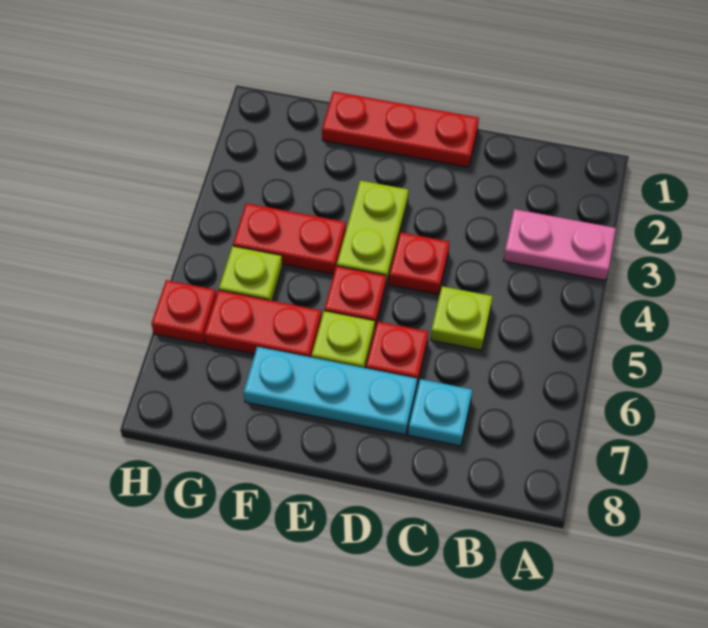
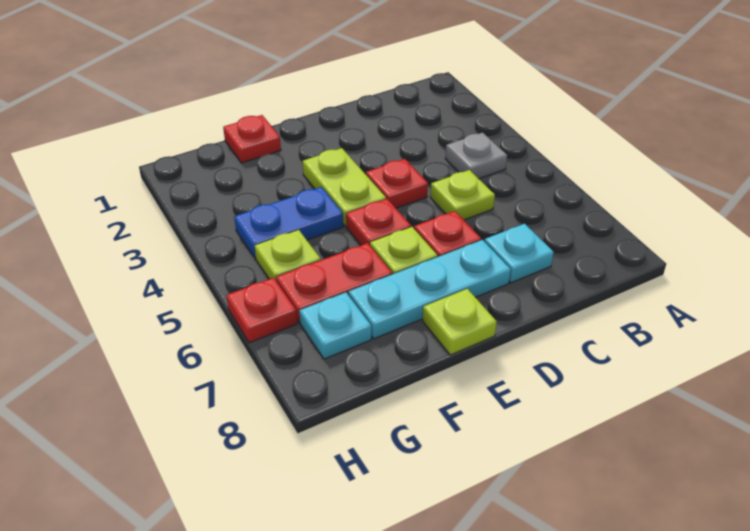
pink 1x2 plate [504,209,616,281] -> none
none -> grey 1x1 plate [445,133,507,179]
red 1x3 plate [322,91,479,167] -> red 1x1 plate [223,115,281,163]
none -> lime 1x1 plate [423,289,497,355]
red 1x2 plate [233,203,346,274] -> blue 1x2 plate [234,187,343,259]
none -> cyan 1x1 plate [299,292,371,359]

